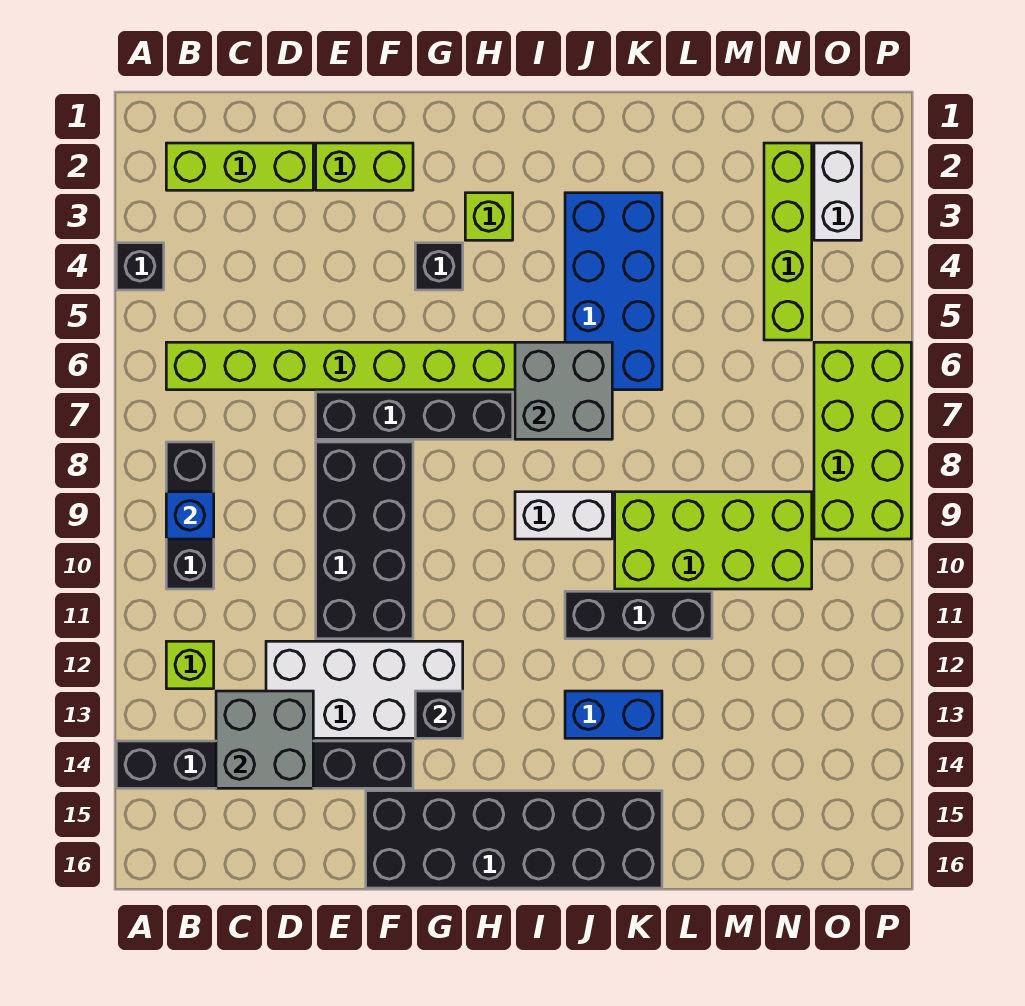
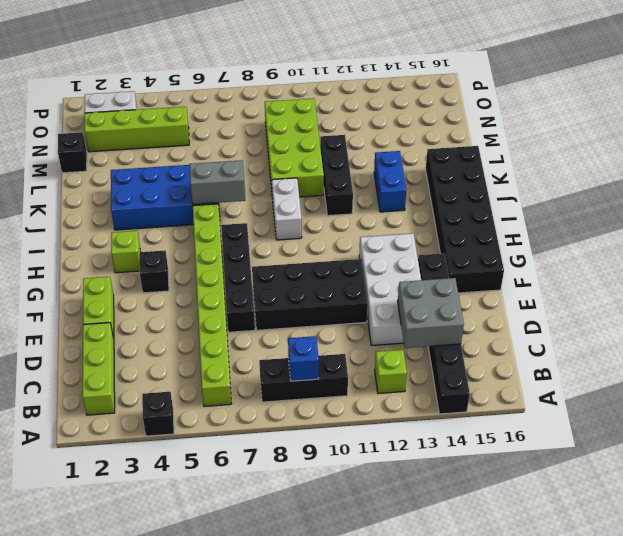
black 1x1 brick [415,691,463,738] -> black 1x1 brick moved to [58,132,87,173]
grey 2x2 brick [515,342,612,439] -> grey 1x2 brick [190,160,245,204]
lime 2x4 brick [814,342,911,539] -> none

